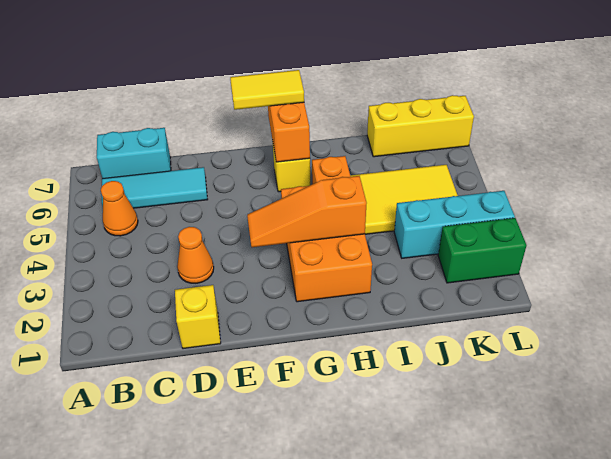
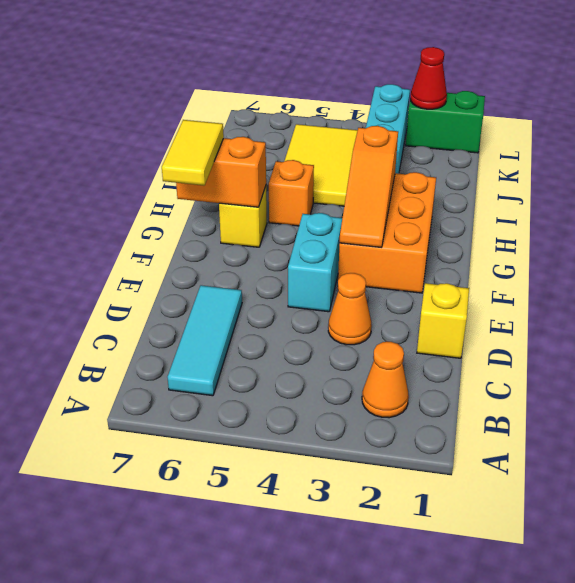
orange 1x1 cone [101,181,138,236] -> orange 1x1 cone moved to [362,342,409,418]
cyan 1x2 brick [97,128,171,178] -> cyan 1x2 brick moved to [288,213,342,312]
orange 2x3 brick [281,186,372,302] -> orange 2x3 brick turned to [338,172,436,293]
yellow 1x3 brick [367,95,474,157] -> none
green 1x2 brick [438,218,526,283] -> green 1x2 brick turned to [406,91,485,153]
none -> red 1x1 cone [410,47,447,109]

